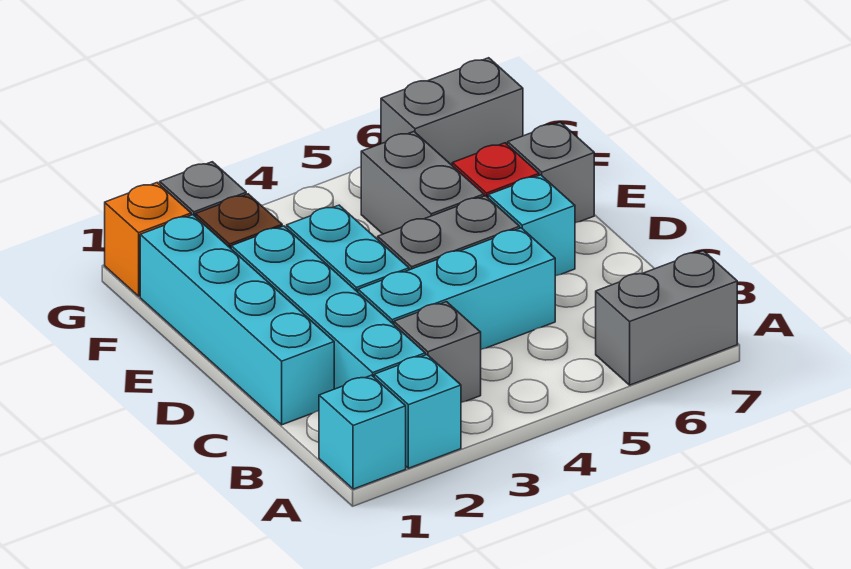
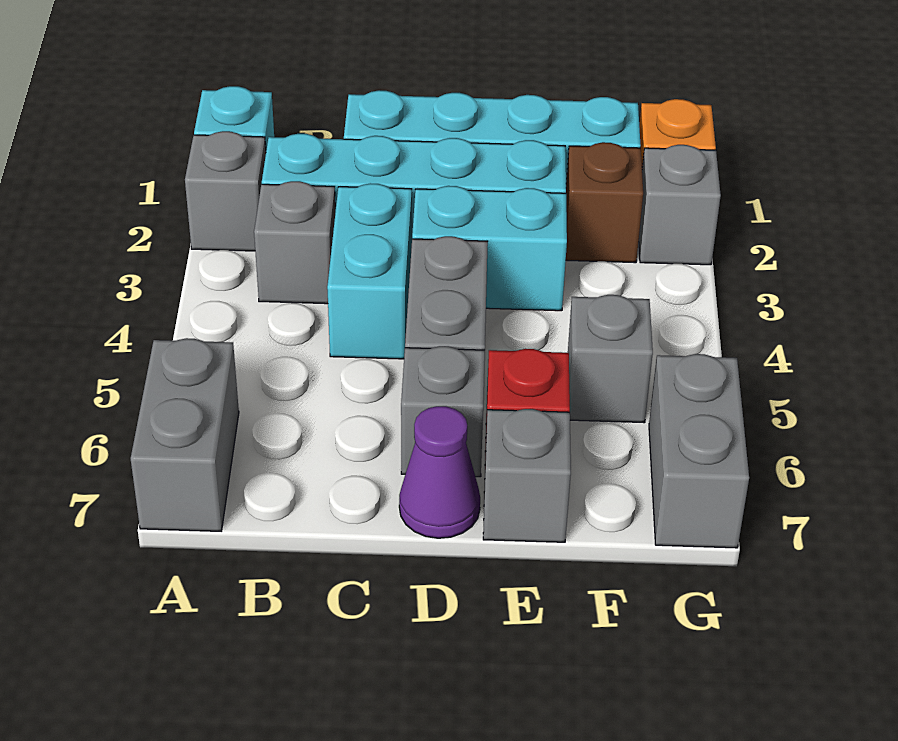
cyan 1x1 brick [374,355,461,468] -> grey 1x1 brick [185,131,266,251]
cyan 1x3 brick [358,228,555,349] -> cyan 1x2 brick [327,183,412,359]
cyan 1x1 brick [488,175,575,276] -> grey 1x1 brick [401,346,485,477]
none -> purple 1x1 cone [399,406,480,538]
grey 1x2 brick [361,132,484,234] -> grey 1x1 brick [568,295,653,423]

